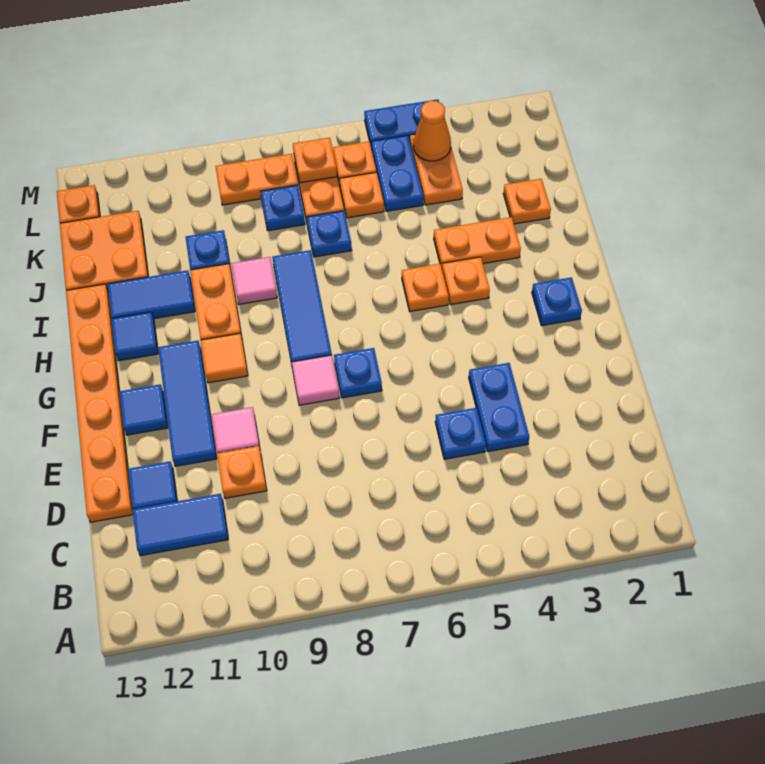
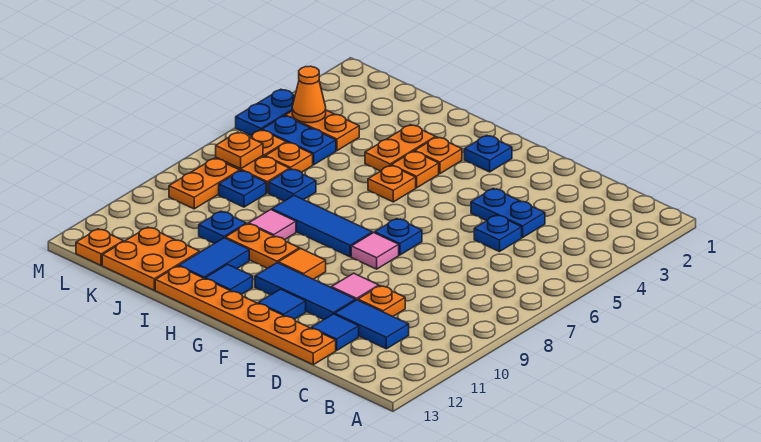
blue 1x2 tile [133,494,228,556] -> blue 1x2 tile turned to [335,300,409,349]
orange 1x1 plate [503,179,551,224] -> orange 1x1 plate moved to [415,137,462,174]

